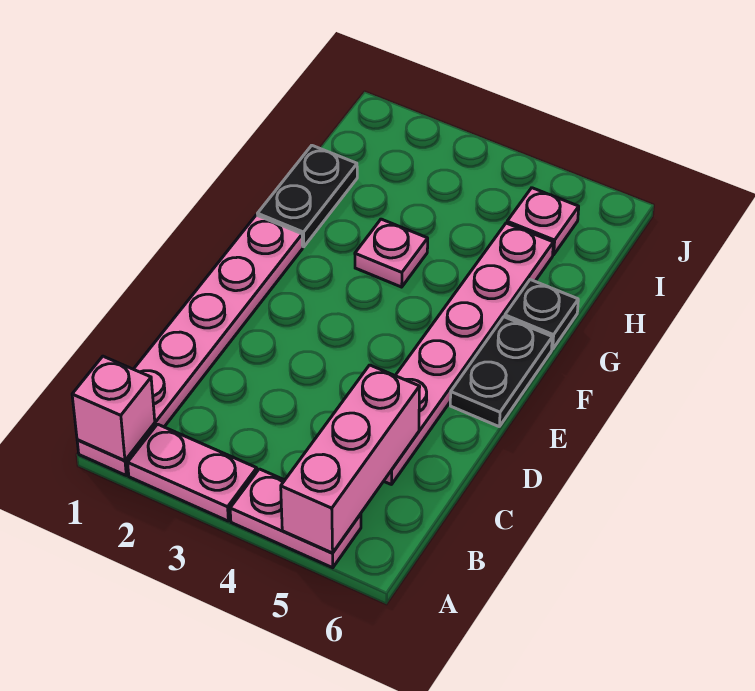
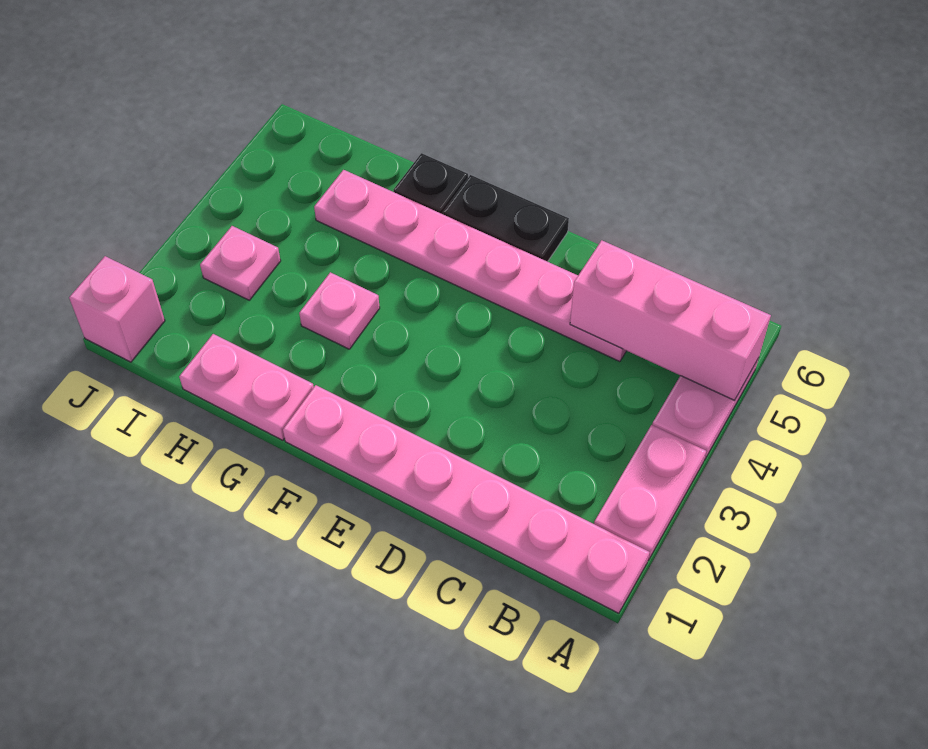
pink 1x1 brick [72,356,155,461] -> pink 1x1 brick moved to [69,256,165,362]
black 1x2 plate [258,146,357,247] -> pink 1x2 plate [179,334,314,440]
pink 1x1 plate [507,188,579,255] -> pink 1x1 plate moved to [200,226,281,300]

